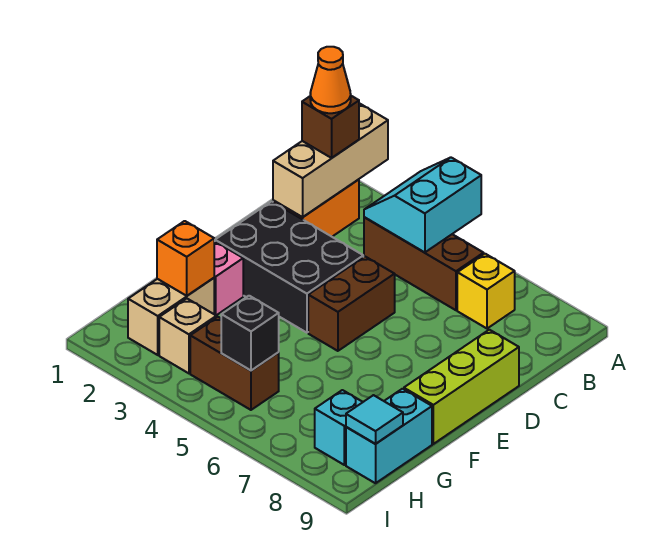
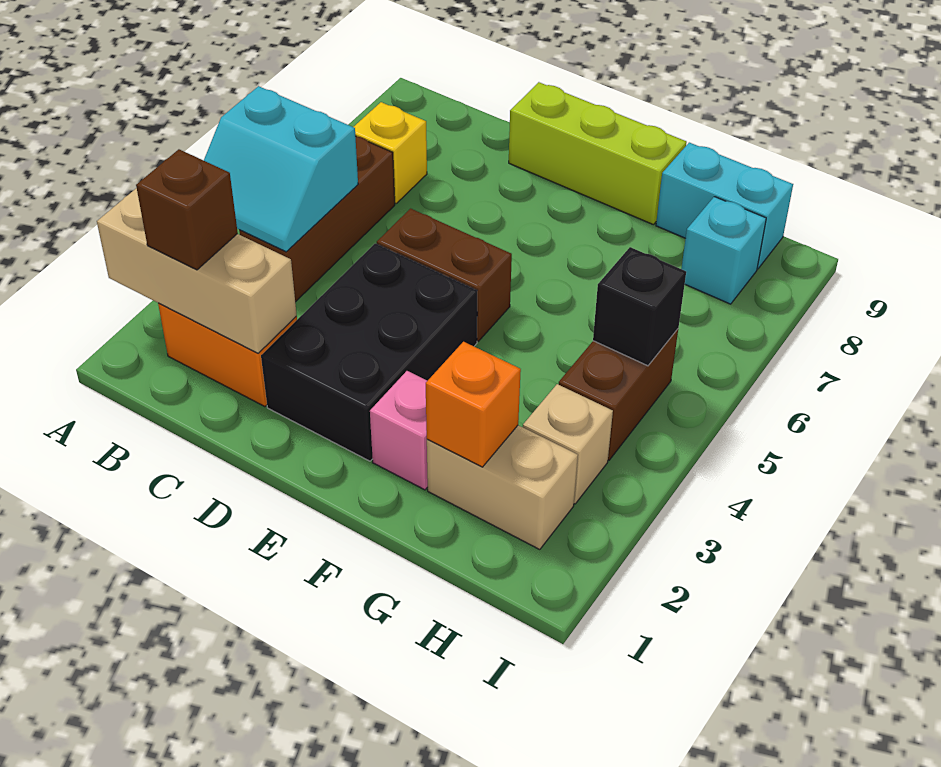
orange 1x1 cone [310,47,351,113] -> none
cyan 1x1 tile [346,395,403,444] -> none

